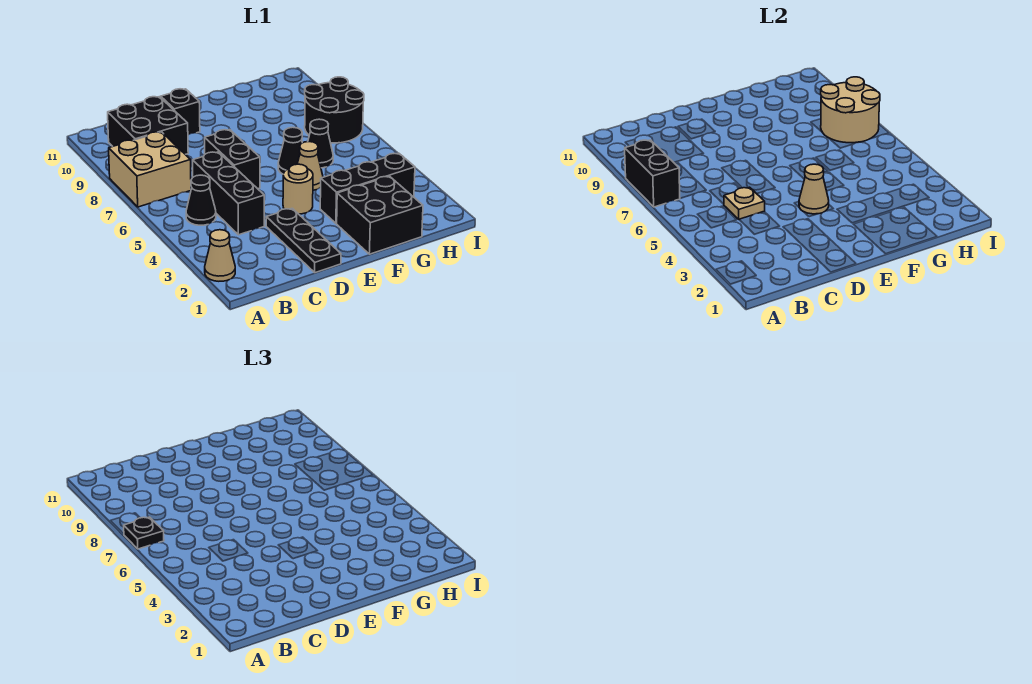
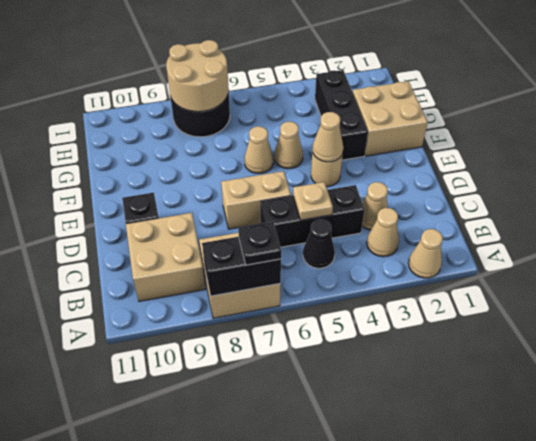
none -> tan 1x1 cone [367,208,399,257]
black 2x2 brick [108,97,188,154] -> tan 2x2 brick [126,213,205,301]
none -> tan 1x1 cone [362,182,388,230]
black 1x3 plate [266,208,341,273] -> none
black 1x2 brick [205,130,260,189] -> tan 1x2 brick [221,171,291,229]
black 2x2 brick [337,176,423,254] -> tan 2x2 brick [353,81,428,156]
black 1x1 cone [278,127,302,174] -> tan 1x1 cone [244,126,273,173]
black 1x1 cone [308,119,333,168] -> none

